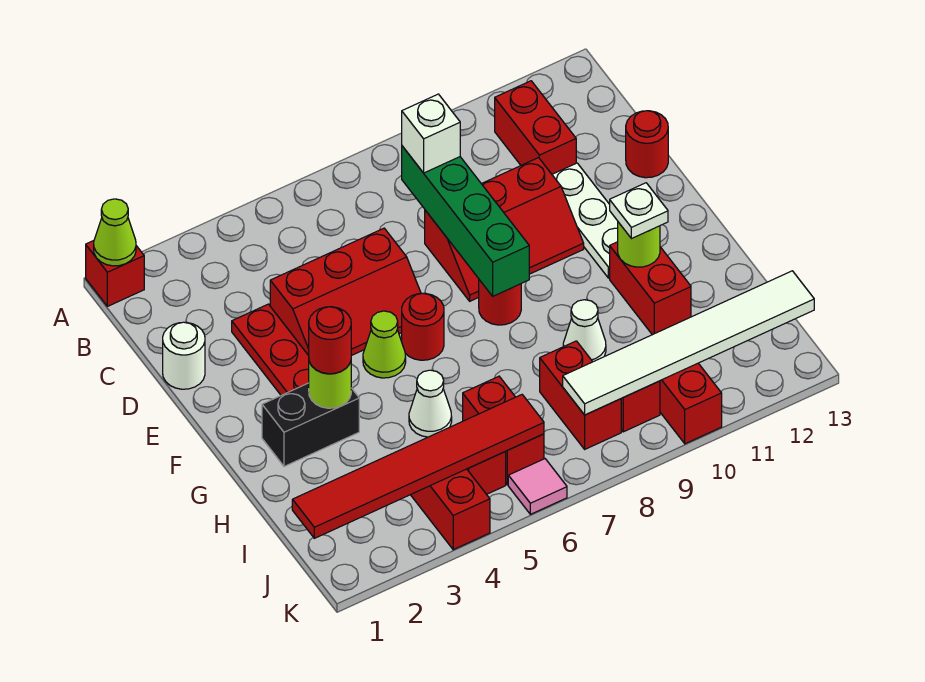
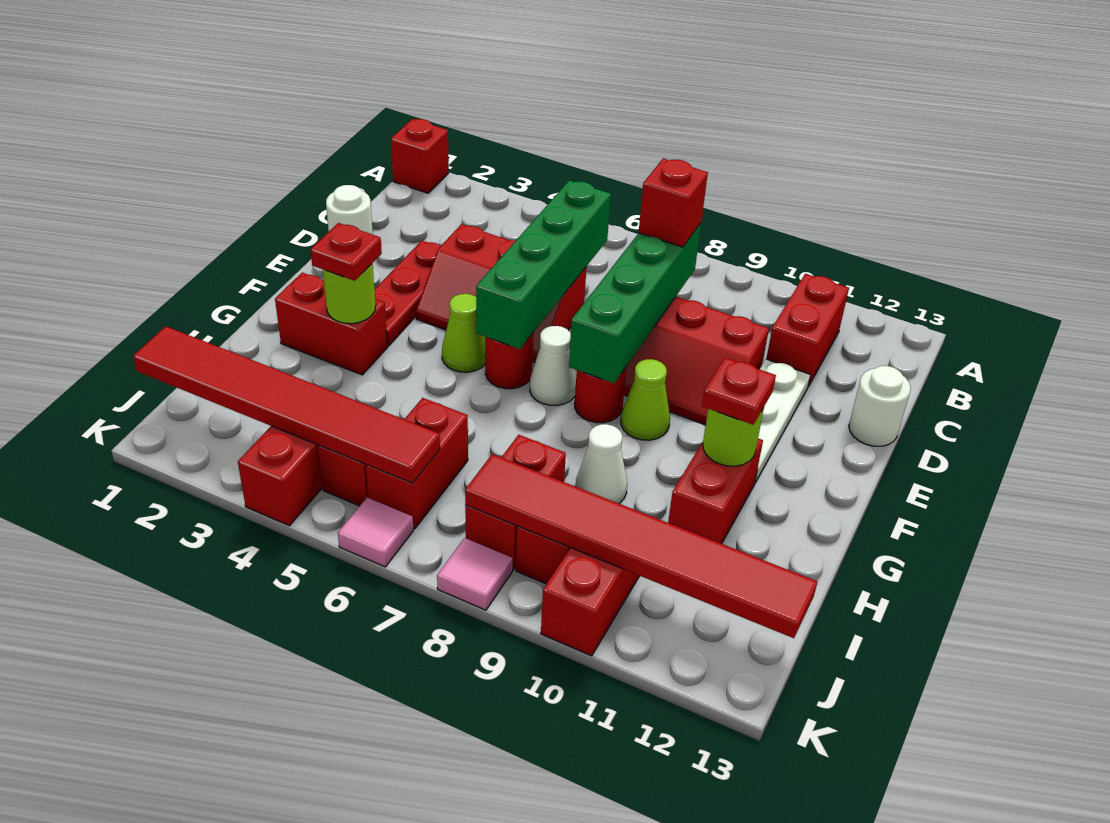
lime 1x1 cone [94,199,136,266] -> lime 1x1 cone moved to [621,359,670,440]
none -> green 1x4 brick [476,180,611,349]
white 1x1 brick [402,94,460,173] -> red 1x1 brick [639,159,708,247]
red 1x1 round brick [626,111,668,178] -> white 1x1 round brick [849,366,911,446]
black 1x2 brick [262,383,359,466] -> red 1x2 brick [275,272,388,375]
red 1x1 round brick [309,307,351,374] -> red 1x1 plate [311,223,382,281]
white 1x1 plate [610,183,668,239] -> red 1x1 plate [702,358,776,425]
white 1x1 cone [409,370,452,437] -> white 1x1 cone moved to [530,326,576,405]
white 1x6 tile [563,271,814,415] -> red 1x6 tile [465,454,817,638]
none -> pink 1x1 tile [437,538,513,610]

